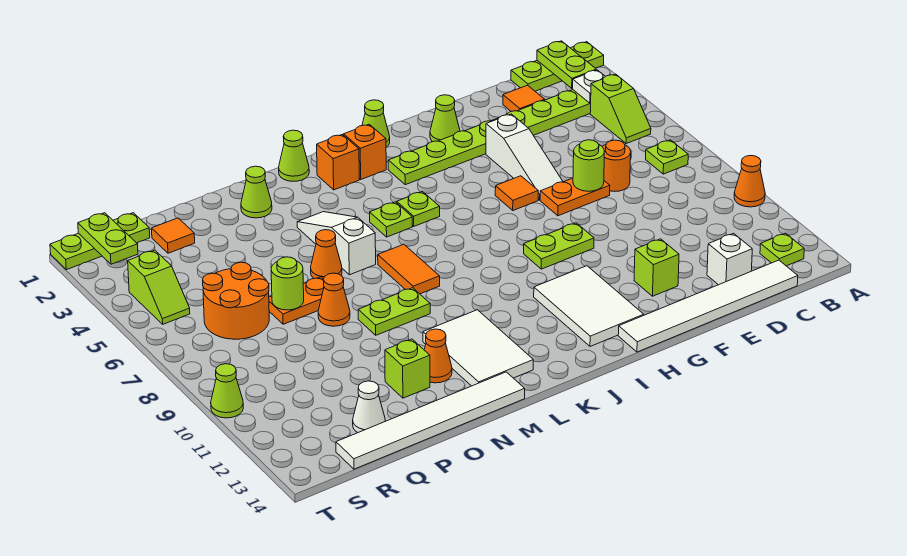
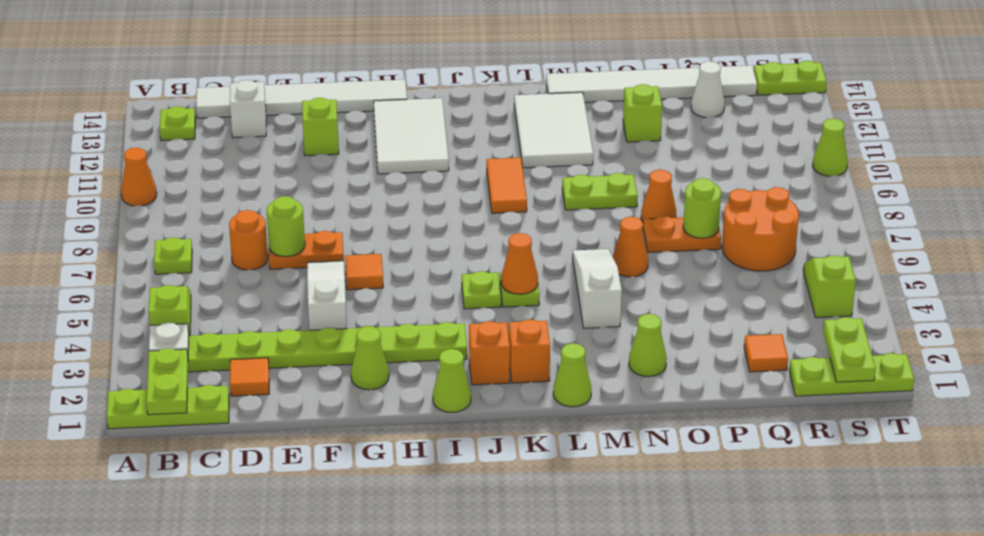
lime 1x2 plate [524,223,594,269] -> lime 1x2 plate moved to [754,61,827,95]
orange 1x2 tile [378,244,440,294] -> orange 1x2 tile moved to [487,158,527,213]
white 1x3 slope [297,212,376,275] -> white 1x3 slope turned to [573,249,622,328]
orange 1x1 cone [424,329,452,383] -> orange 1x1 cone moved to [501,233,538,294]

